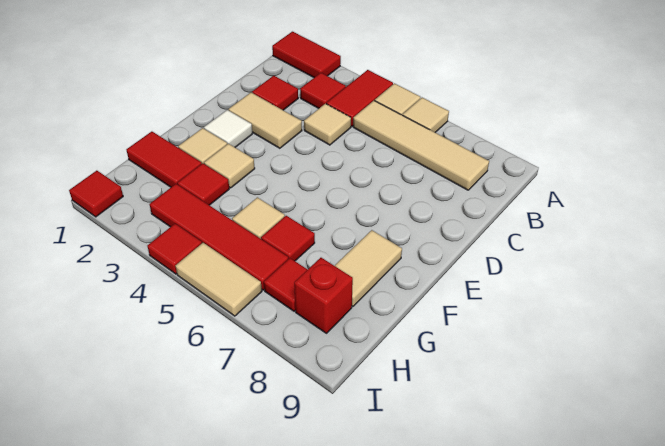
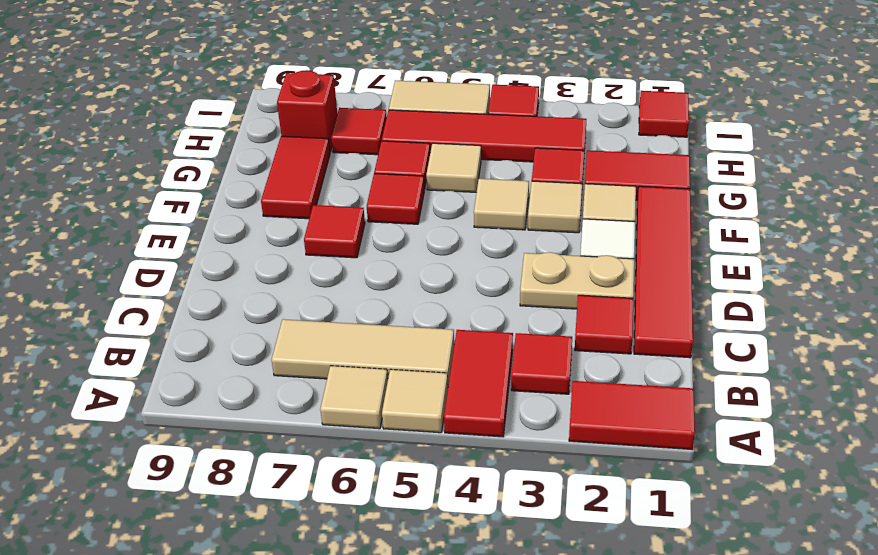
tan 1x4 tile [353,101,489,190] -> tan 1x3 tile [272,319,454,385]
none -> red 1x4 tile [634,186,693,358]
tan 1x1 tile [304,104,351,145] -> tan 1x1 tile moved to [474,179,529,230]
tan 1x2 tile [228,93,302,148] -> tan 1x2 plate [520,252,634,309]
none -> red 1x1 tile [304,205,365,258]
none -> red 1x1 tile [367,173,424,224]
tan 1x2 tile [335,230,402,307] -> red 1x2 tile [261,136,330,219]

